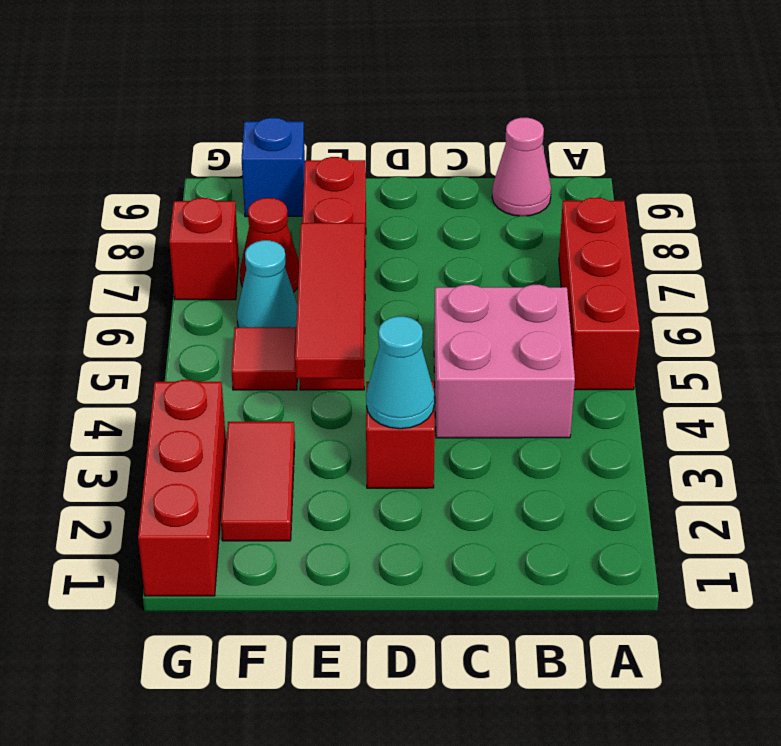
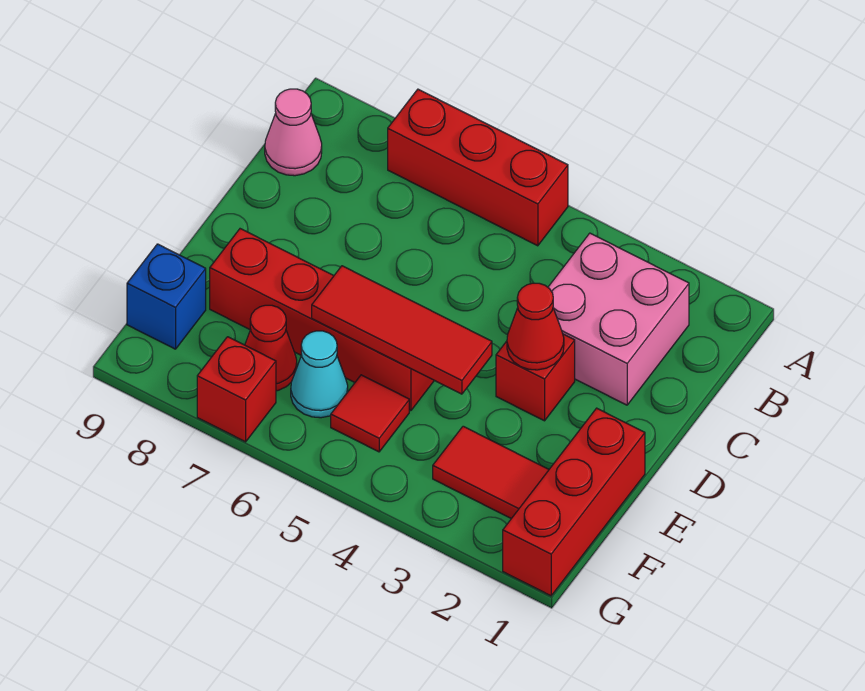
pink 2x2 brick [434,285,575,438] -> pink 2x2 brick moved to [548,233,689,405]
cyan 1x1 cone [366,316,434,429] -> red 1x1 cone [507,283,564,370]
red 1x3 brick [138,380,226,596] -> red 1x3 brick turned to [503,408,645,596]

